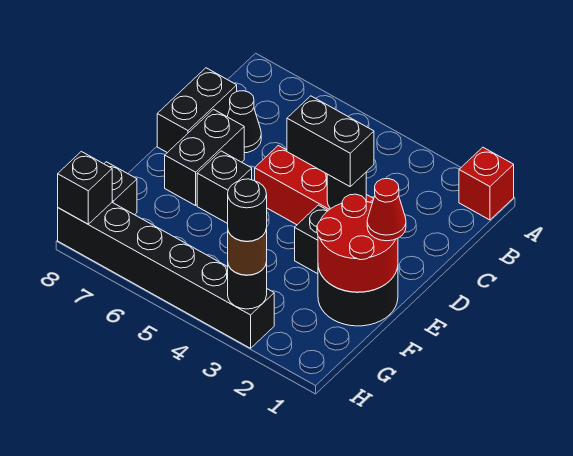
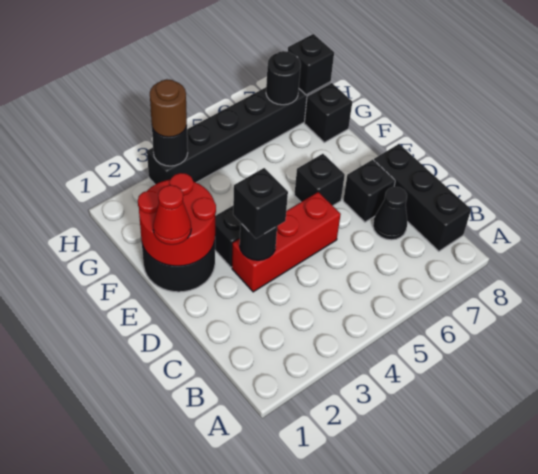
red 1x1 brick [459,147,514,220] -> none
black 1x2 brick [157,68,237,153] -> black 1x3 brick [374,144,471,251]
black 1x2 brick [287,96,374,186] -> black 1x1 brick [233,168,288,238]
black 1x2 brick [165,109,244,206] -> black 1x1 brick [343,160,395,222]
black 1x1 round brick [228,179,267,241] -> black 1x1 round brick moved to [266,51,301,105]

